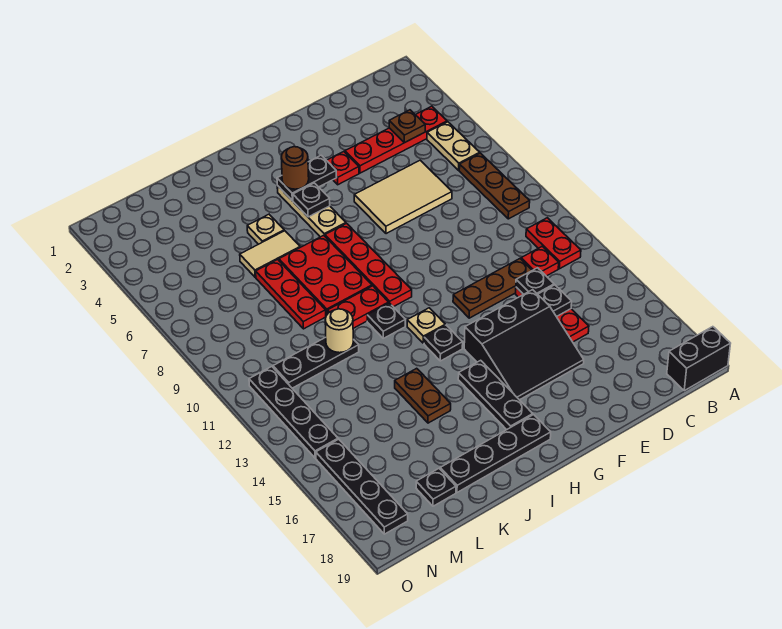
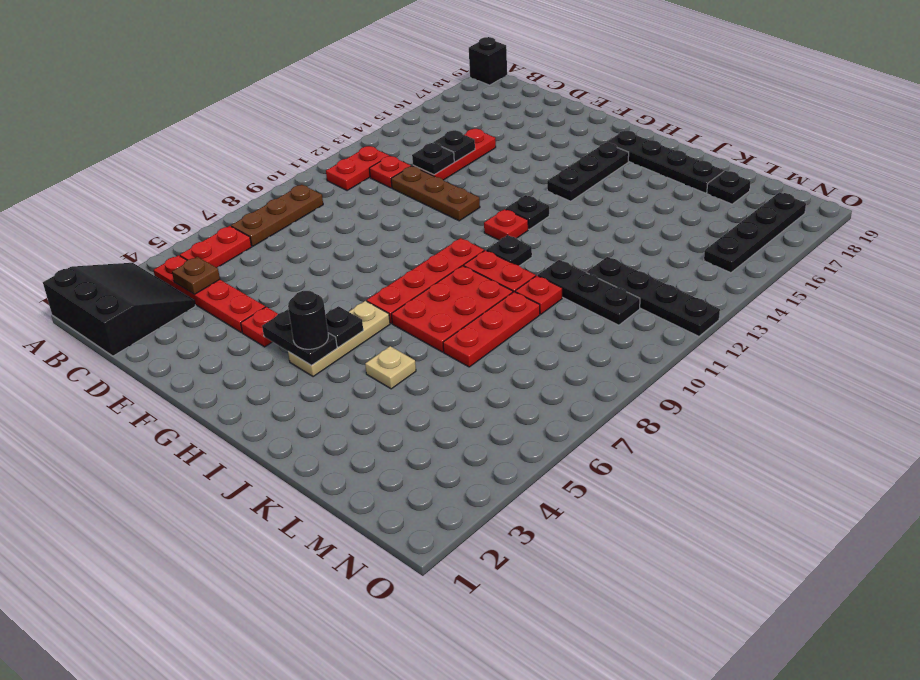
black 1x2 brick [667,327,731,391] -> black 1x1 brick [469,37,507,85]
tan 1x2 plate [427,122,480,170] -> red 1x2 plate [180,226,252,268]
tan 2x3 tile [354,160,452,234] -> none
black 3x3 slope [464,290,584,400] -> black 3x3 slope moved to [43,263,195,356]
brown 1x1 round brick [281,147,309,189] -> black 1x1 round brick [288,291,328,349]
tan 1x1 plate [407,308,445,343] -> red 1x1 plate [484,209,528,240]
tan 1x2 tile [240,231,300,277] -> none
brown 1x2 plate [395,368,451,423] -> none
none -> red 1x1 plate [515,276,562,314]
tan 1x1 round brick [325,309,353,353] -> none
black 1x4 plate [249,367,338,458] -> black 1x4 plate turned to [587,257,720,336]

